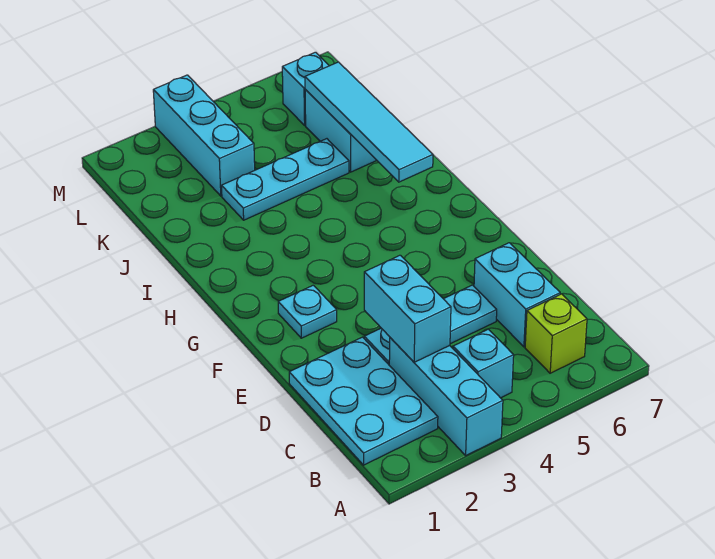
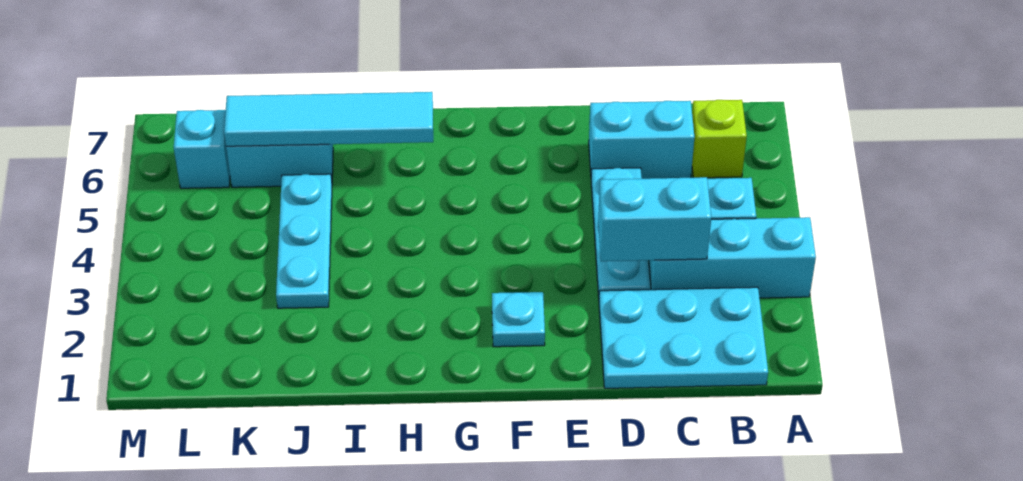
cyan 1x3 brick [153,75,255,196] -> none

